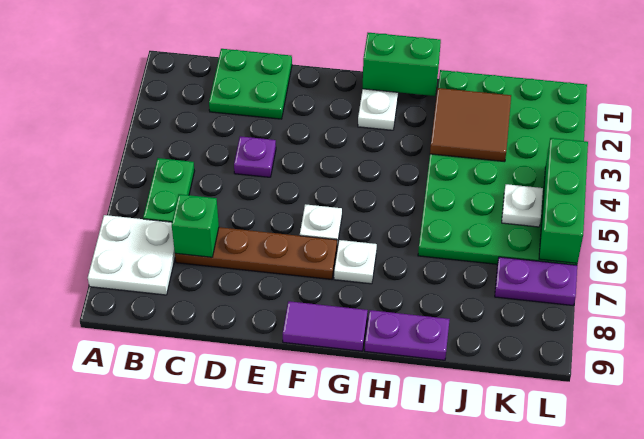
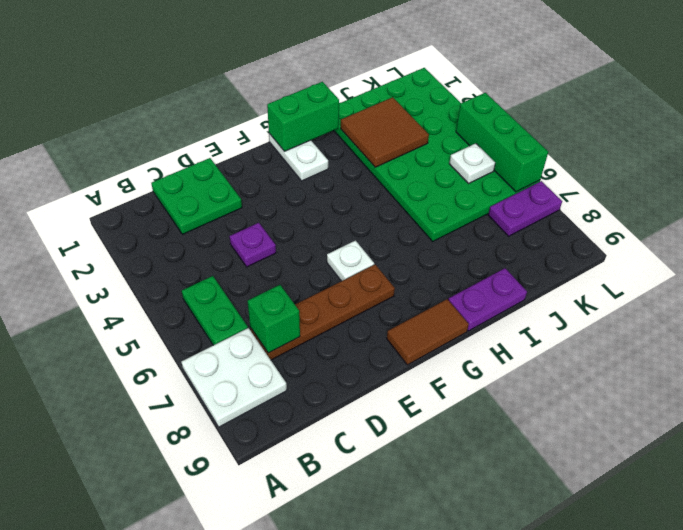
purple 1x2 tile [283,301,368,351] -> brown 1x2 tile [387,299,469,365]
white 1x1 plate [334,240,377,284] -> none

